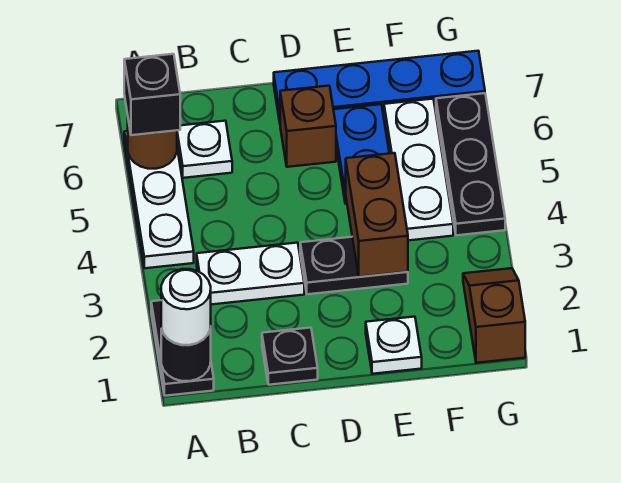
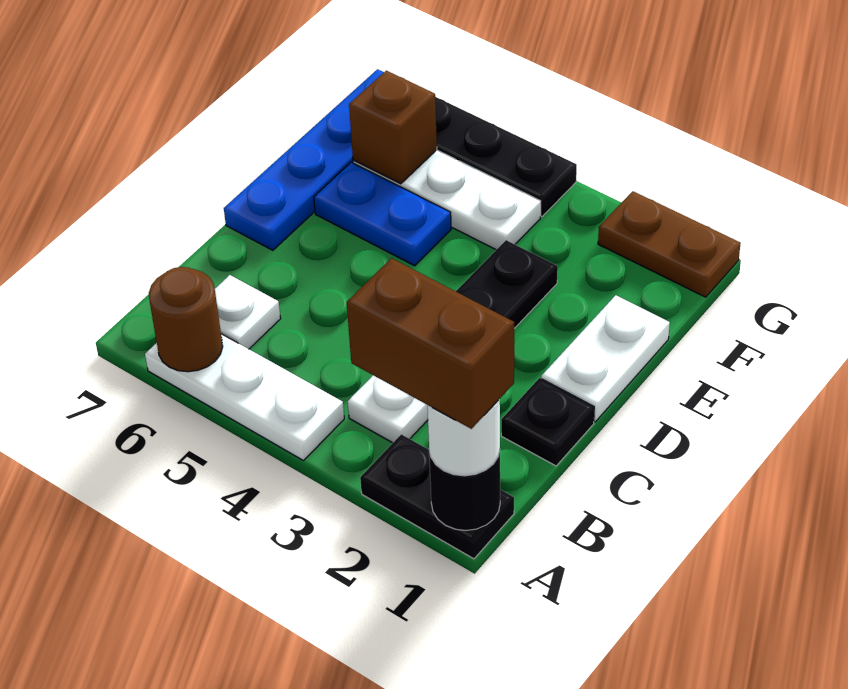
black 1x1 brick [124,54,180,135] -> none
brown 1x1 brick [280,86,336,167] -> brown 1x1 brick moved to [349,70,437,184]
white 1x1 plate [366,317,422,374] -> white 1x2 plate [541,295,670,422]
brown 1x2 brick [345,153,408,277] -> brown 1x2 brick moved to [347,258,514,429]
brown 1x2 slope [463,268,525,363] -> brown 1x2 plate [598,191,741,297]

